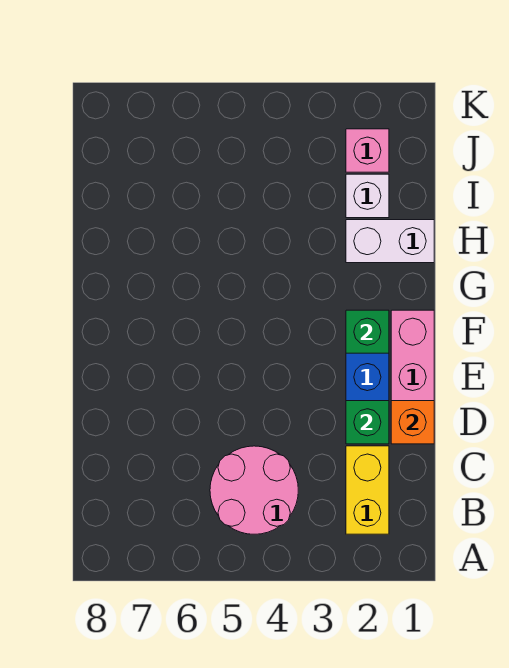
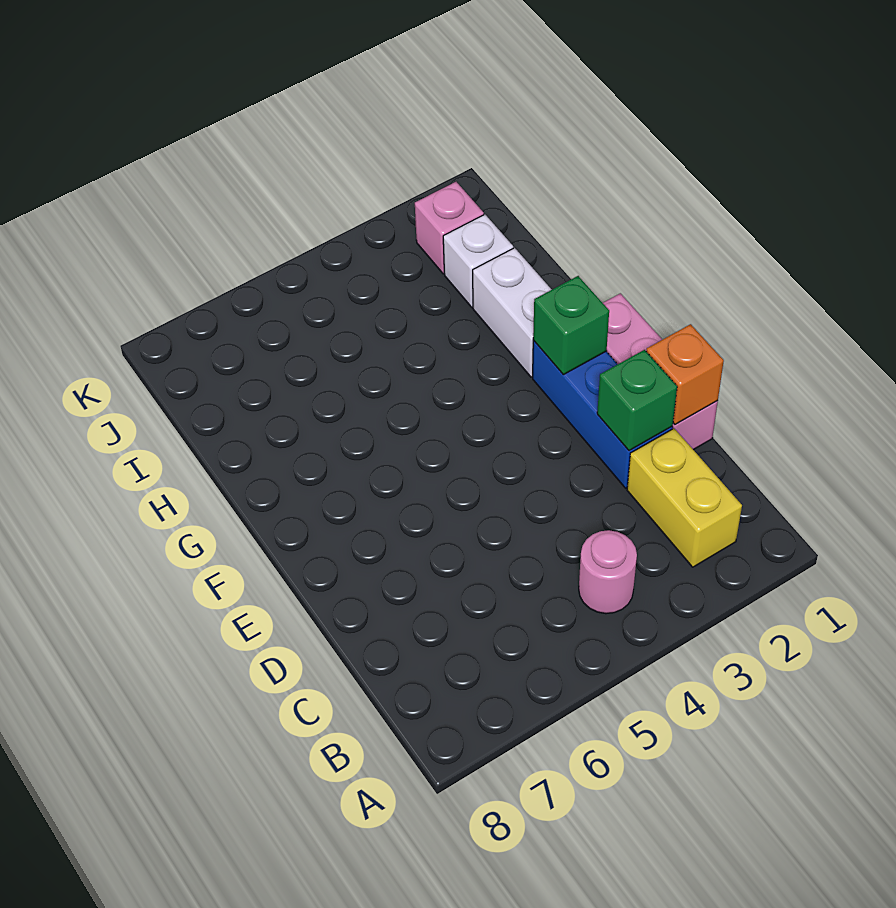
pink 2x2 round brick [210,446,298,534] -> pink 1x1 round brick [579,530,637,614]
white 1x2 brick [346,220,434,263] -> white 1x2 brick turned to [473,248,552,377]

